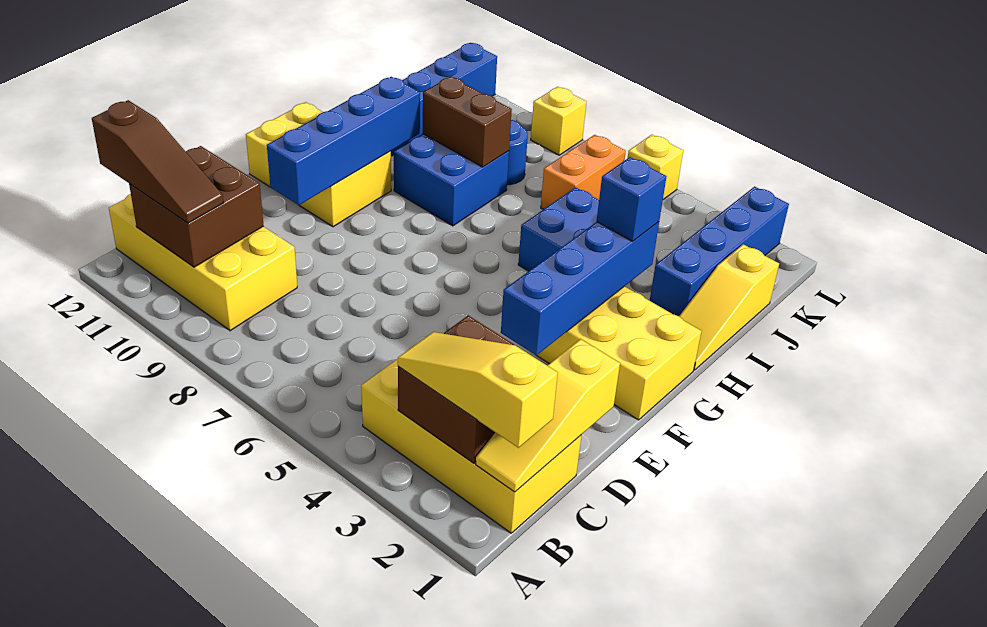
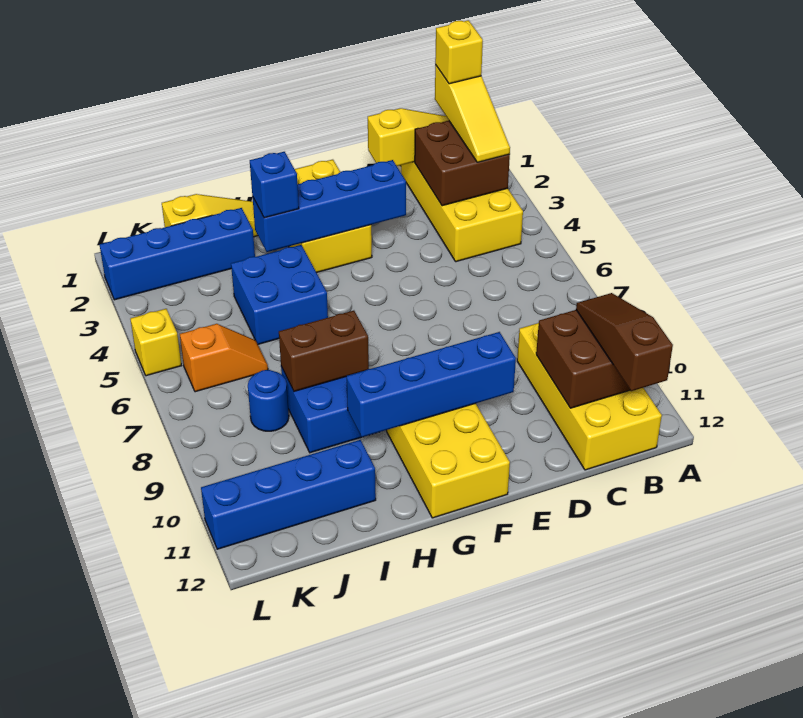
brown 1x2 brick [423,77,512,167] -> brown 1x2 brick turned to [279,311,369,391]
orange 1x2 brick [541,135,626,209] -> orange 1x2 slope [180,324,268,392]
yellow 1x1 brick [531,87,586,155] -> yellow 1x1 brick moved to [435,20,483,84]

